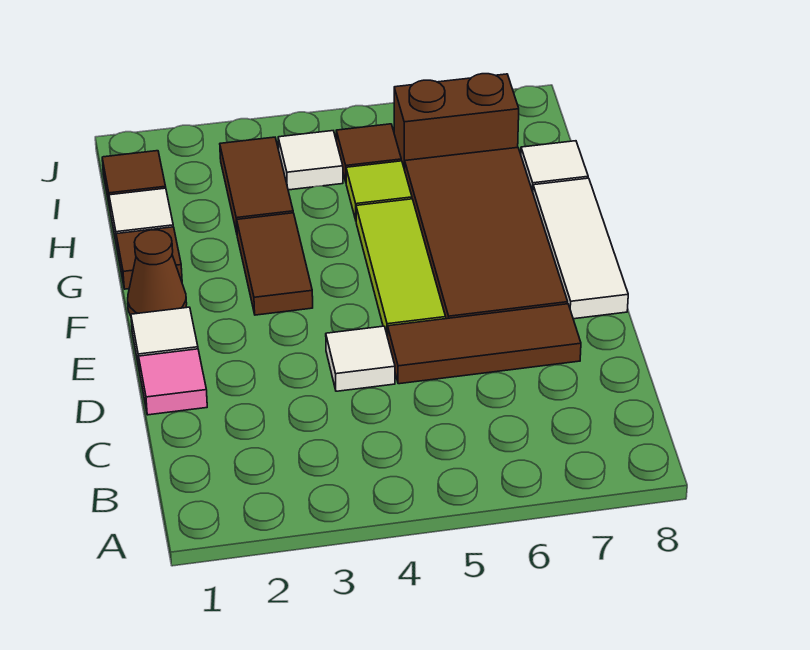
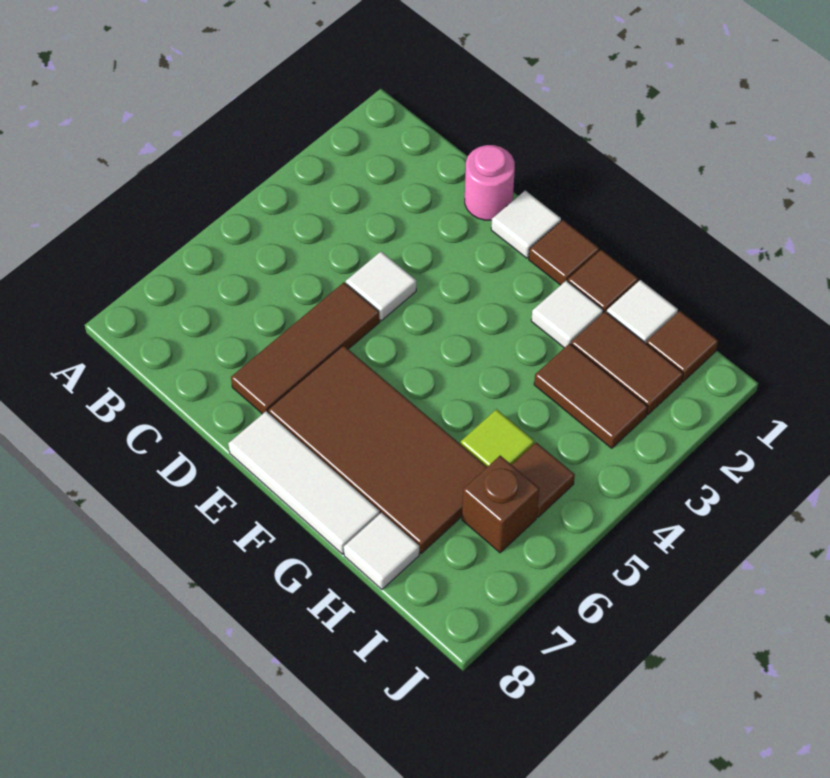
pink 1x1 tile [139,349,207,415] -> pink 1x1 round brick [465,145,515,220]
lime 1x3 tile [356,199,446,337] -> none
brown 1x1 cone [128,230,187,316] -> brown 1x1 tile [529,220,599,285]
brown 1x2 tile [237,213,313,315] -> brown 1x2 tile moved to [571,311,683,415]
white 1x1 tile [278,131,343,190] -> white 1x1 tile moved to [531,281,603,348]
brown 1x2 brick [394,74,519,170] -> brown 1x1 brick [462,456,539,553]

